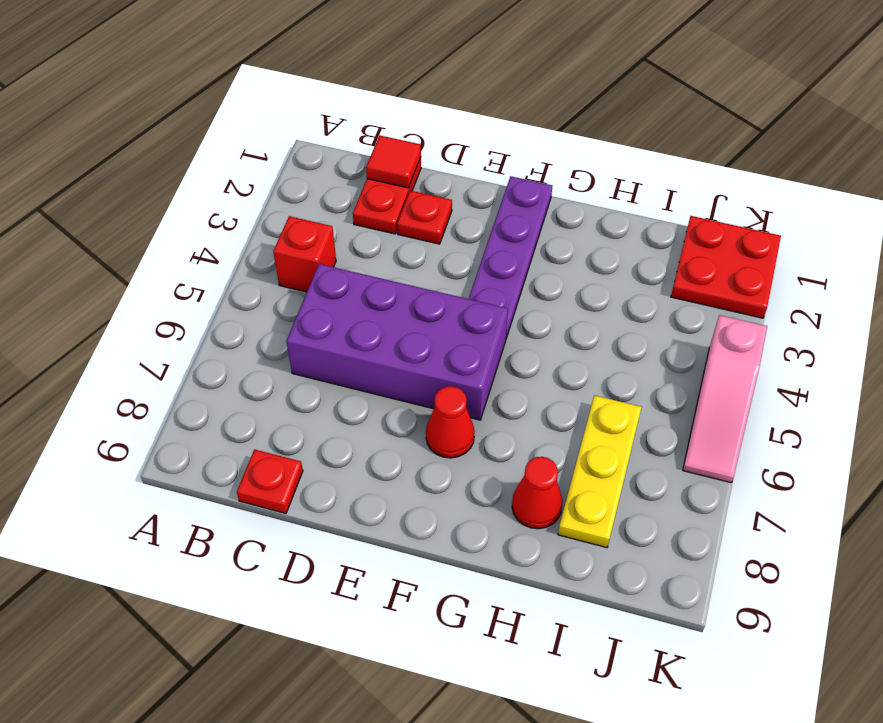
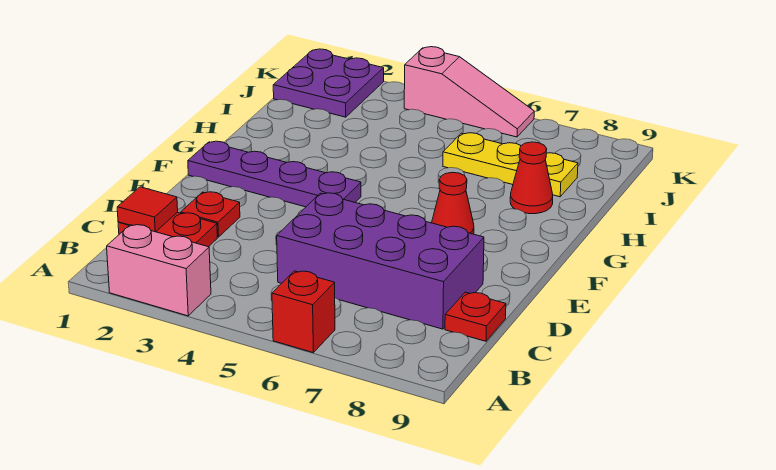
none -> pink 1x2 brick [107,225,211,316]
red 1x1 brick [273,216,336,292] -> red 1x1 brick moved to [272,271,335,352]
purple 2x4 brick [286,264,508,420] -> purple 2x4 brick turned to [277,193,484,329]
red 2x2 plate [671,216,781,318] -> purple 2x2 plate [273,49,384,117]

